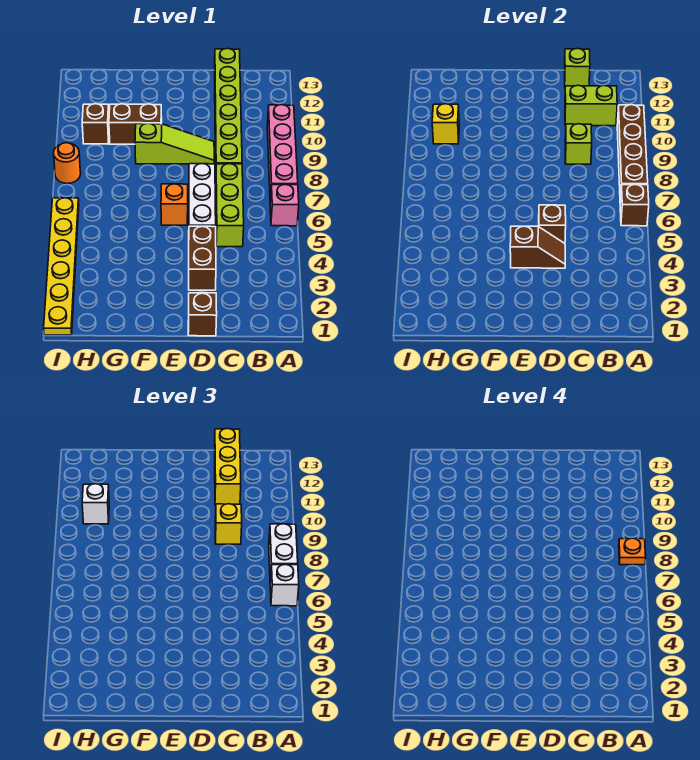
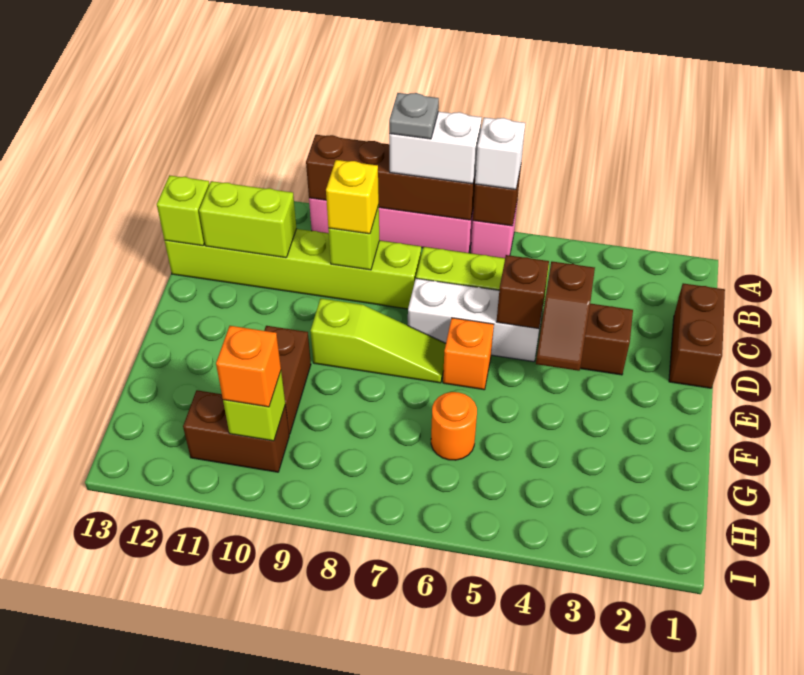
orange 1x1 plate [619,538,646,565] -> grey 1x1 plate [389,93,439,139]
lime 1x2 brick [565,85,617,126] -> lime 1x2 brick turned to [199,181,297,258]
yellow 1x3 brick [214,428,241,505] -> none
brown 1x1 brick [188,293,217,336] -> brown 1x2 brick [669,283,725,388]
brown 1x2 slope [510,226,565,268] -> brown 1x2 slope turned to [536,262,595,371]
lime 1x3 slope [135,123,214,164] -> lime 1x3 slope turned to [311,299,446,383]
brown 1x1 brick [82,104,109,144] -> brown 1x2 brick [183,390,289,472]
yellow 1x1 brick [432,104,459,144] -> lime 1x1 brick [223,372,285,441]
white 1x1 brick [82,484,109,524] -> orange 1x1 brick [216,326,281,407]
yellow 1x6 plate [44,198,79,335] -> none
orange 1x1 round brick [53,143,81,184] -> orange 1x1 round brick moved to [431,392,477,460]

